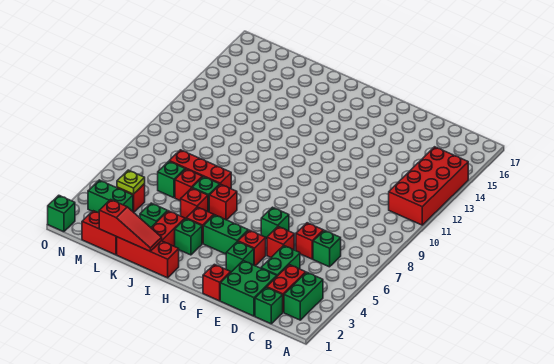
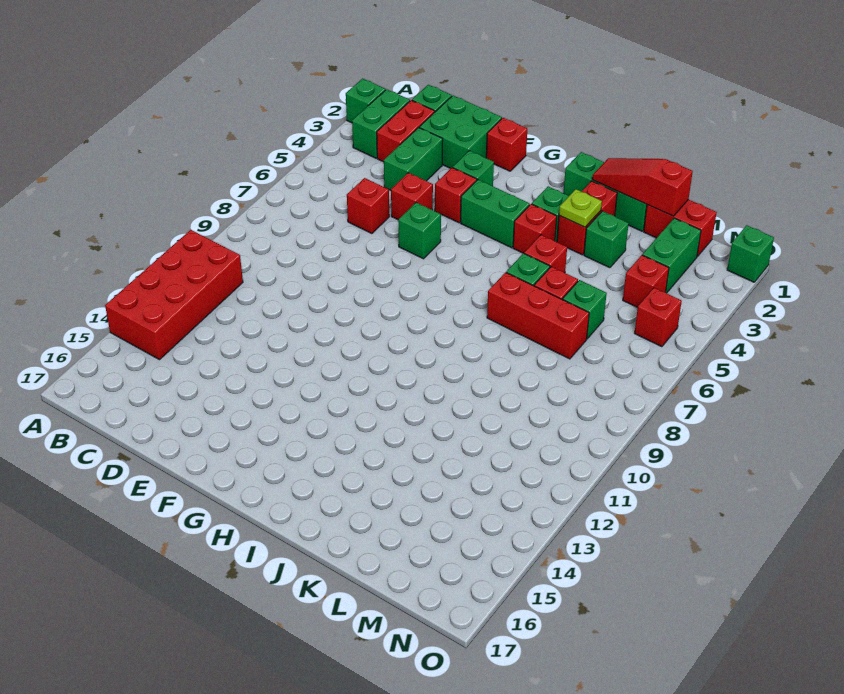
green 1x1 brick [313,230,341,267] -> green 1x1 brick moved to [346,79,386,123]
red 1x3 brick [117,237,179,278] -> green 1x3 brick [564,152,647,231]
red 1x1 brick [209,184,237,220] -> red 1x1 brick moved to [635,288,682,347]
green 1x2 brick [88,180,133,213] -> green 1x2 brick turned to [643,218,701,293]
lime 1x1 plate [117,170,145,194] -> lime 1x1 plate moved to [559,189,602,227]

